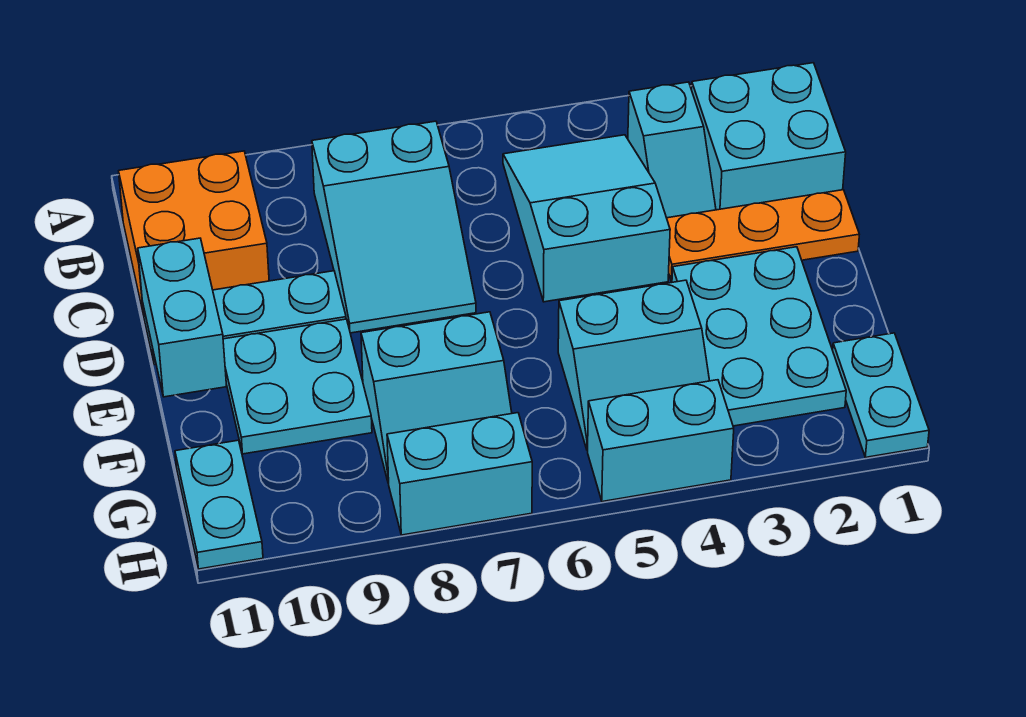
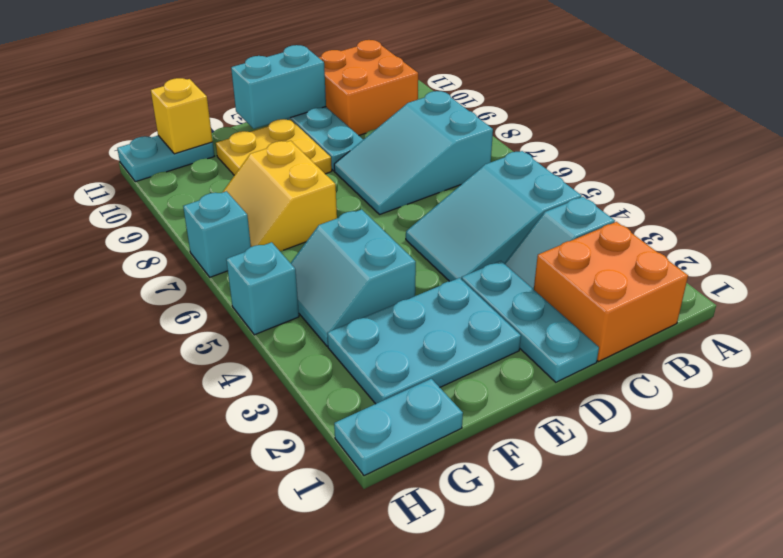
cyan 2x2 brick [692,63,846,210] -> orange 2x2 brick [534,222,688,361]
cyan 2x3 slope [503,135,670,302] -> cyan 2x3 slope turned to [406,151,581,281]
orange 1x3 plate [667,190,859,281] -> cyan 1x3 plate [461,261,599,382]
cyan 2x2 plate [223,319,372,454] -> yellow 2x2 plate [216,119,332,175]
cyan 2x2 slope [361,312,512,483] -> yellow 2x2 slope [223,141,337,251]
none -> yellow 1x1 brick [151,78,213,154]
cyan 1x2 brick [588,380,734,502] -> cyan 1x1 brick [226,242,299,335]
cyan 1x2 brick [387,413,532,535] -> cyan 1x1 brick [183,191,251,277]

